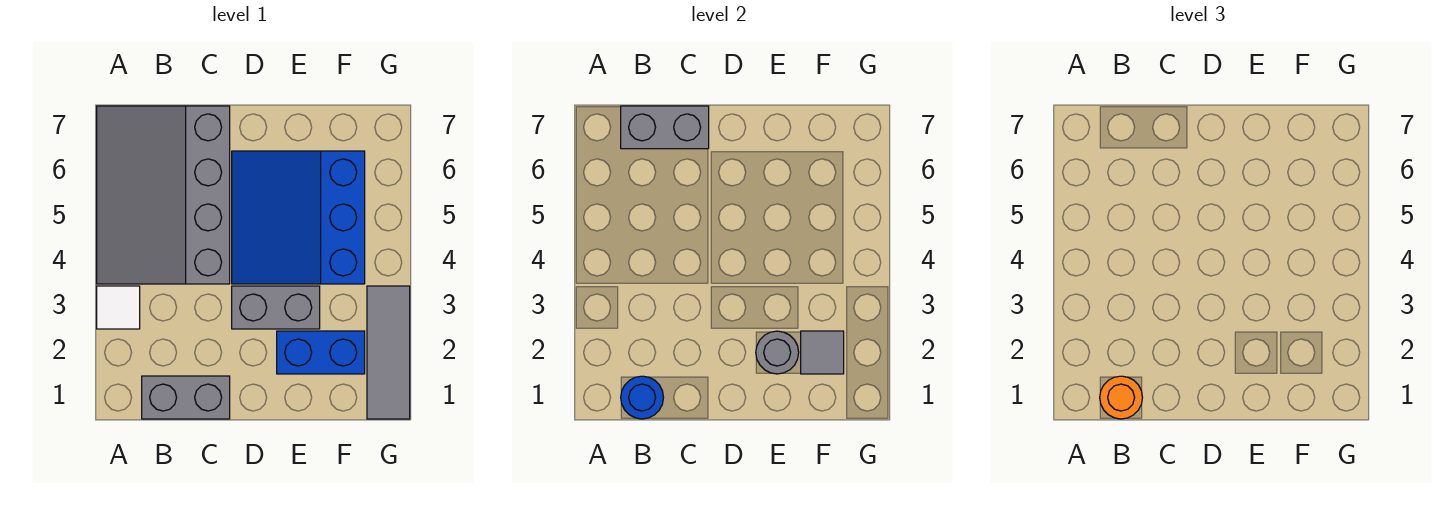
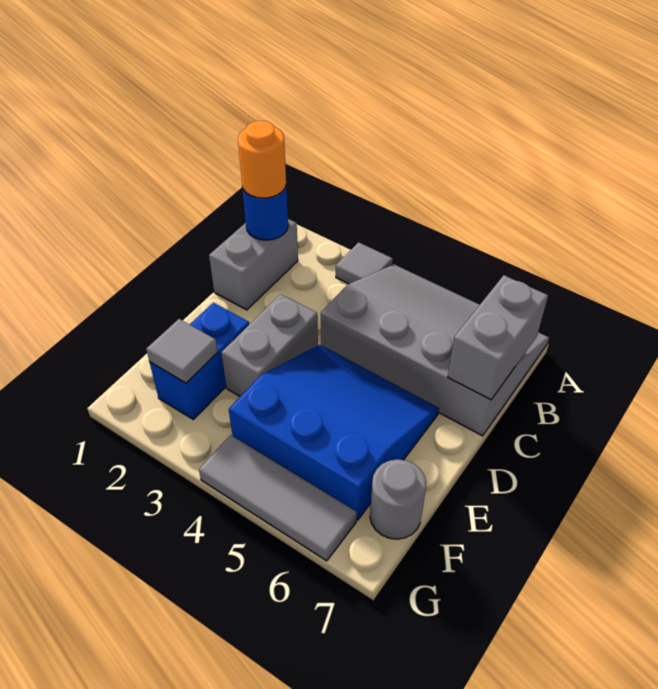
white 1x1 tile [97,286,140,329] -> grey 1x1 tile [336,242,393,284]
grey 1x1 round brick [756,331,799,374] -> grey 1x1 round brick moved to [370,459,426,539]
grey 1x3 tile [367,286,410,419] -> grey 1x3 tile moved to [199,435,357,561]

